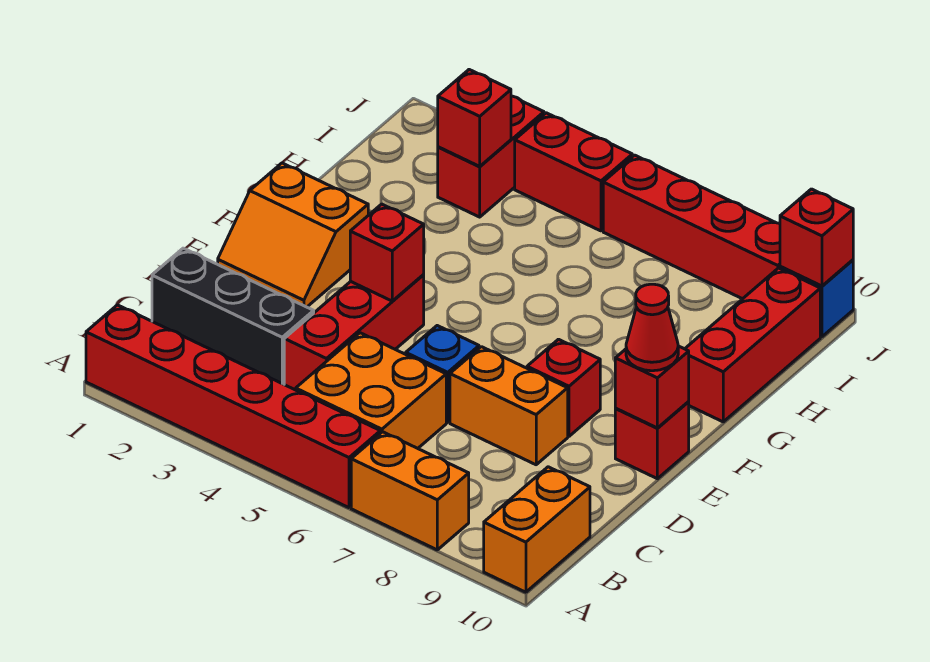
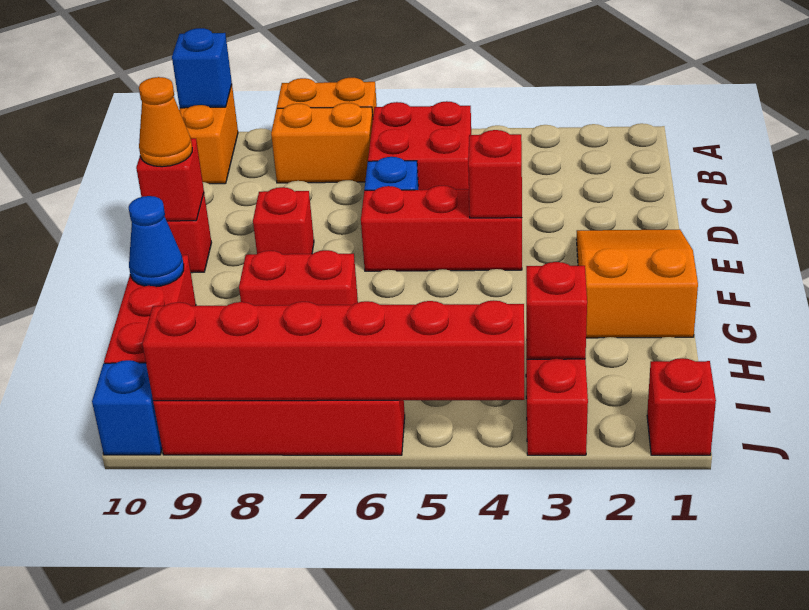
red 1x6 brick [86,305,380,508] -> red 1x6 brick moved to [142,300,524,401]
none -> blue 1x1 brick [172,28,232,108]
orange 2x2 brick [296,333,446,448] -> red 2x2 brick [368,101,471,190]
black 1x3 brick [152,248,314,384] -> none
red 1x3 brick [284,275,424,390] -> red 1x3 brick turned to [361,186,522,271]
orange 1x2 brick [450,347,568,465] -> orange 1x2 brick moved to [271,103,373,183]
orange 2x2 slope [218,163,368,307] -> orange 2x3 slope [576,229,698,338]
red 1x1 cone [626,284,678,371] -> orange 1x1 cone [139,77,192,167]
none -> blue 1x1 cone [129,196,184,287]
red 1x2 brick [515,113,632,231] -> red 1x2 brick moved to [239,250,358,306]
red 1x1 brick [780,189,853,286] -> red 1x1 brick moved to [647,358,716,455]

